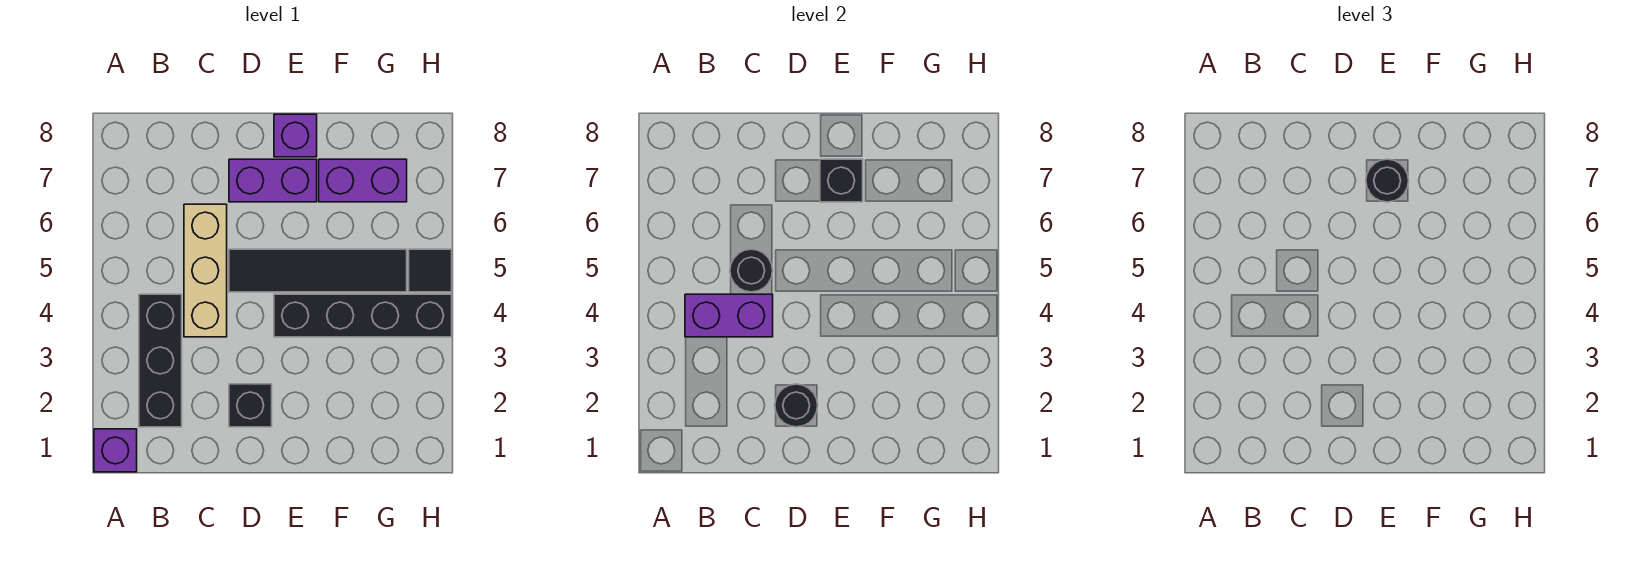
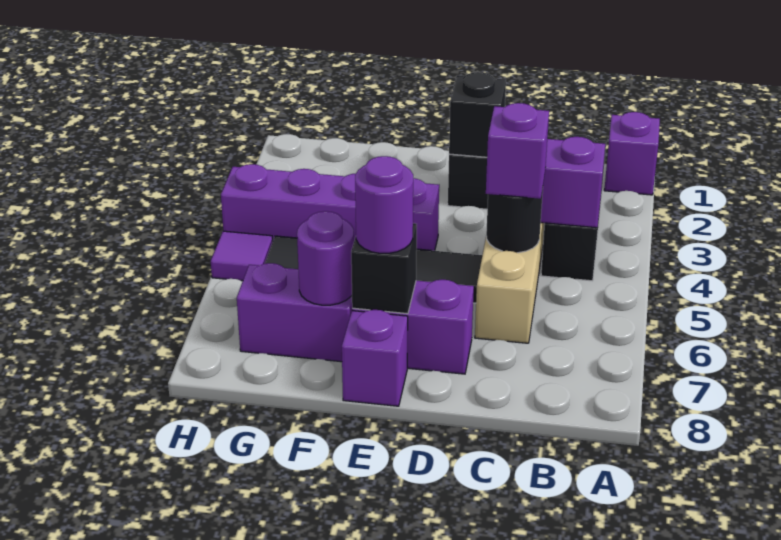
none -> purple 1x1 brick [486,103,549,199]
black 1x1 round brick [775,384,818,427] -> black 1x1 brick [449,72,506,157]
black 1x4 brick [274,294,452,337] -> purple 1x4 brick [221,164,439,251]
black 1x1 round brick [1366,159,1409,202] -> purple 1x1 round brick [355,156,413,253]
none -> purple 1x1 round brick [297,211,354,305]
black 1x1 tile [409,249,452,292] -> purple 1x1 tile [211,231,273,281]

